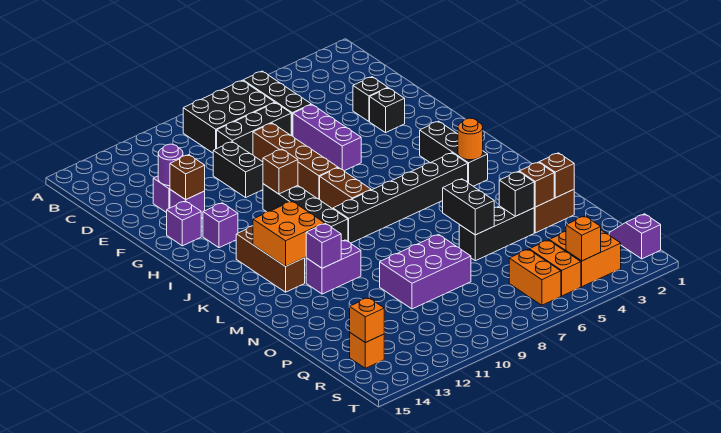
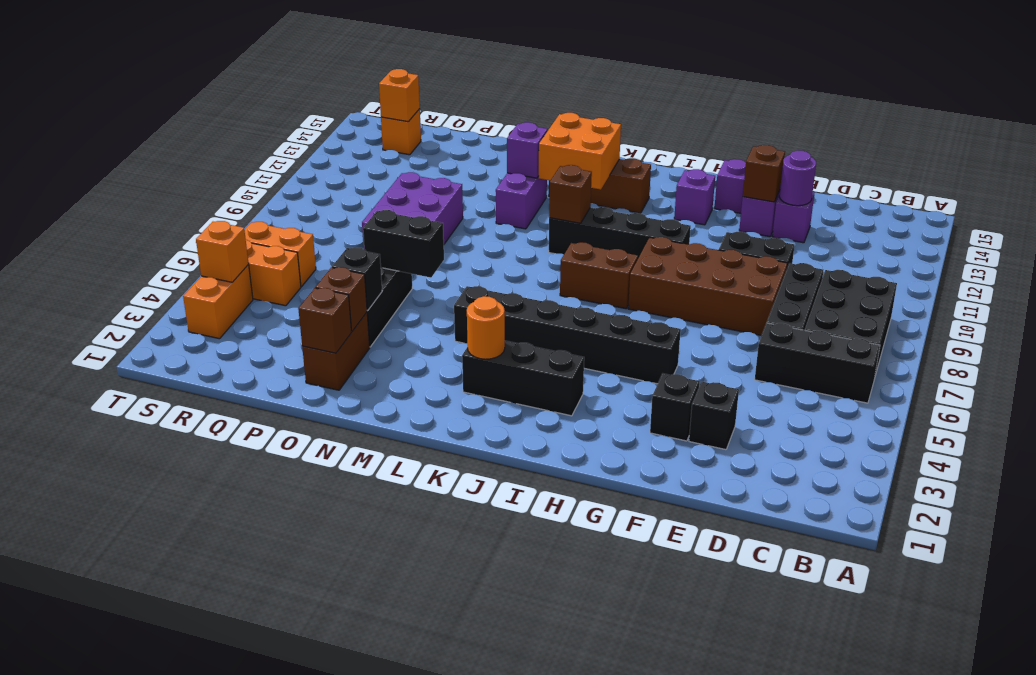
purple 1x3 brick [293,105,361,171] -> none
brown 1x4 brick [253,123,338,199] -> brown 2x4 brick [628,237,787,336]
brown 1x1 brick [263,149,298,194] -> brown 1x1 brick moved to [549,165,592,223]
black 1x6 brick [333,153,468,243] -> black 1x6 brick turned to [454,286,681,384]
purple 1x2 slope [609,214,661,259] -> none
orange 2x2 brick [549,230,621,287] -> orange 1x2 brick [183,265,253,339]

